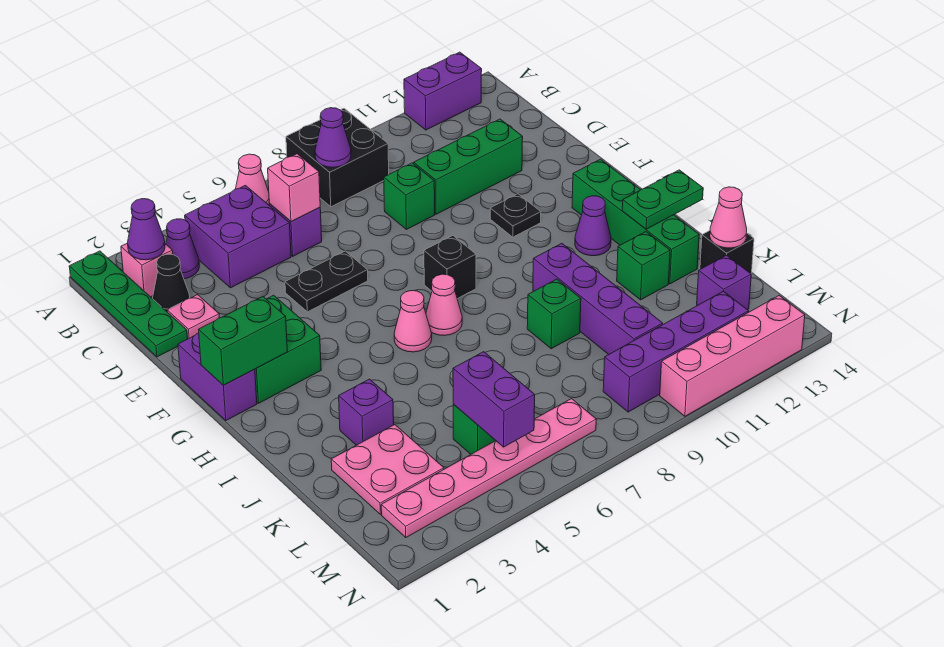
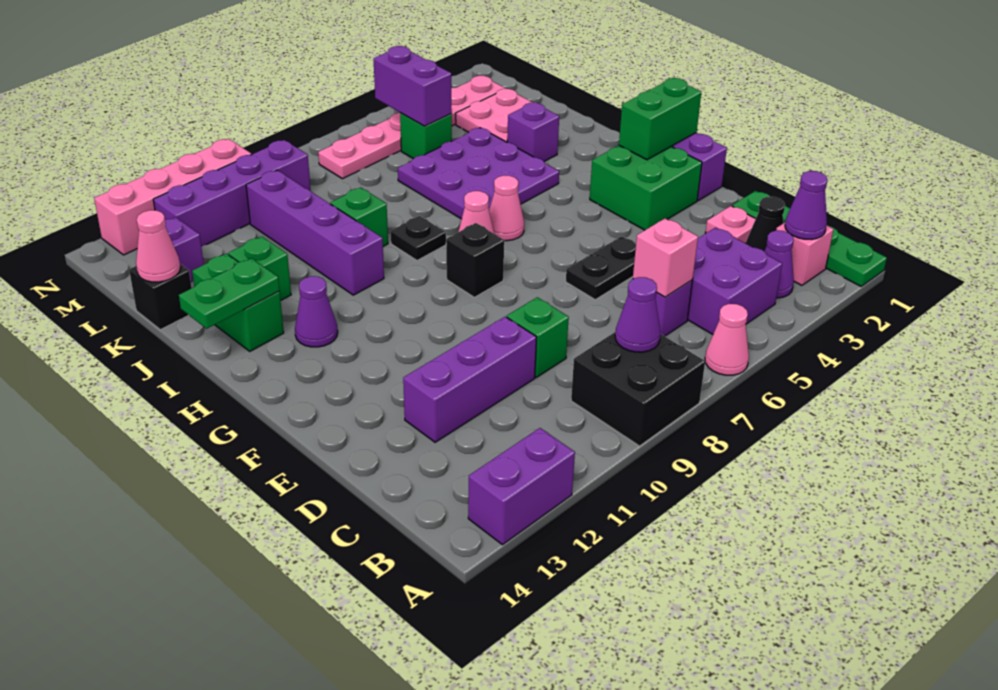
green 1x3 brick [414,119,523,214] -> purple 1x3 brick [403,317,536,442]
black 1x1 plate [490,194,541,237] -> black 1x1 plate moved to [390,216,446,260]
green 1x4 brick [572,159,699,284] -> green 1x2 brick [192,254,284,351]
none -> purple 3x3 plate [398,128,559,219]

